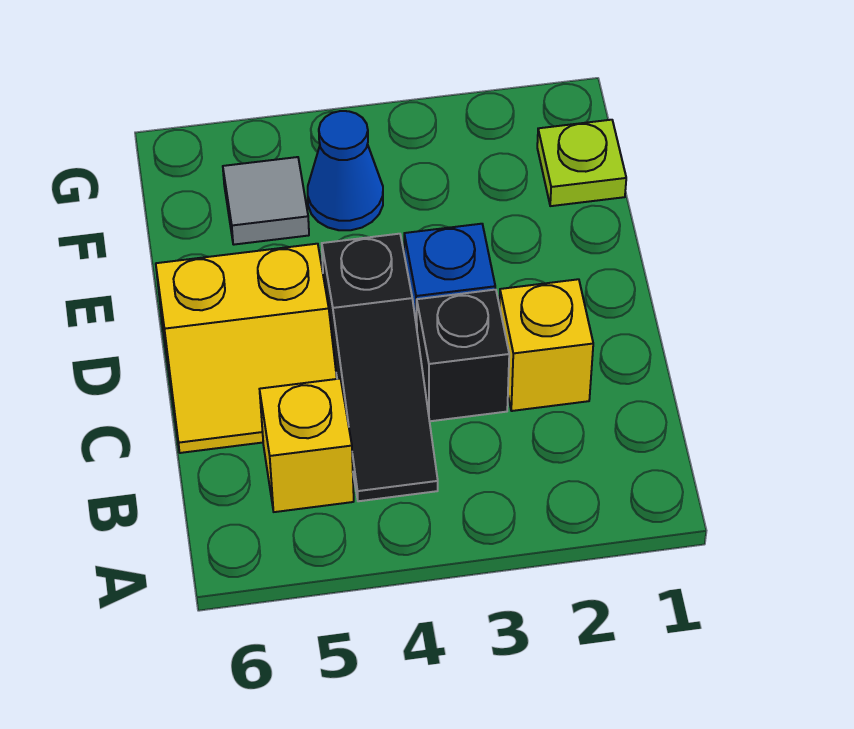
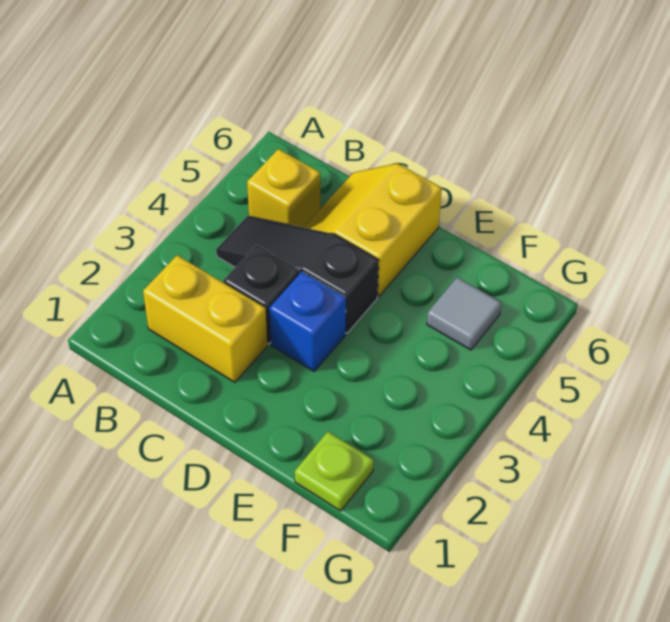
yellow 1x1 brick [500,279,593,411] -> yellow 1x2 brick [143,255,267,382]
blue 1x1 cone [308,111,383,230] -> none

